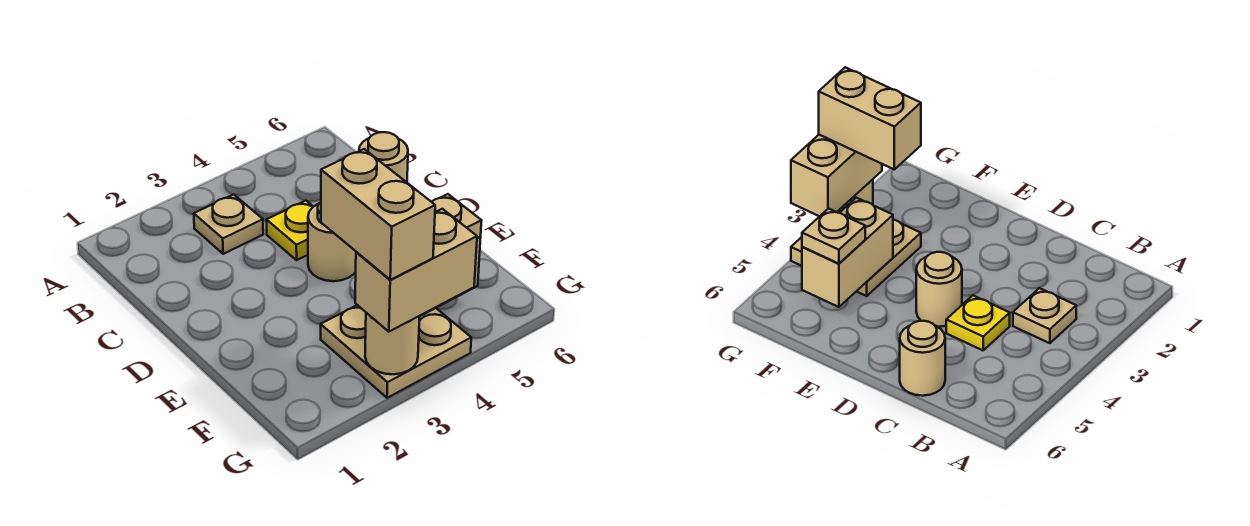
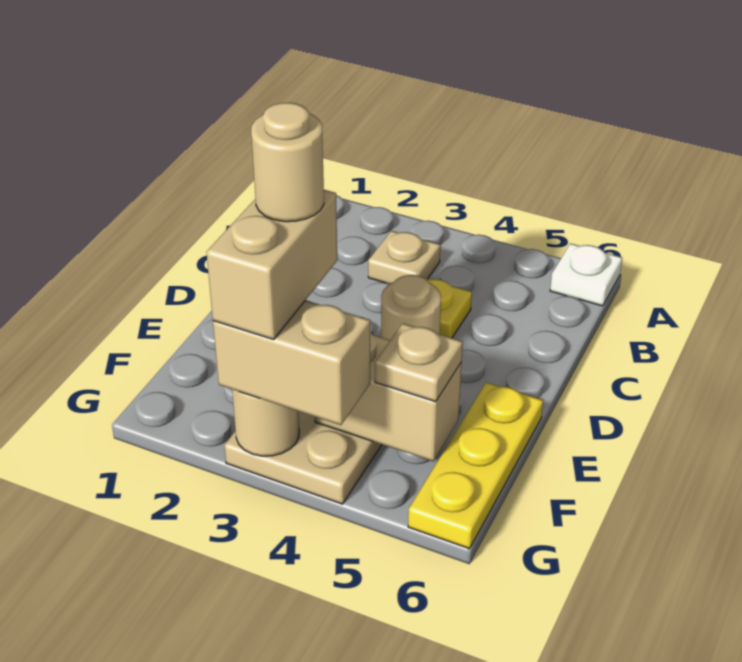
none -> white 1x1 plate [550,243,622,306]
tan 1x1 round brick [359,132,408,182] -> tan 1x1 round brick moved to [251,103,324,222]
none -> yellow 1x3 plate [408,382,543,549]

